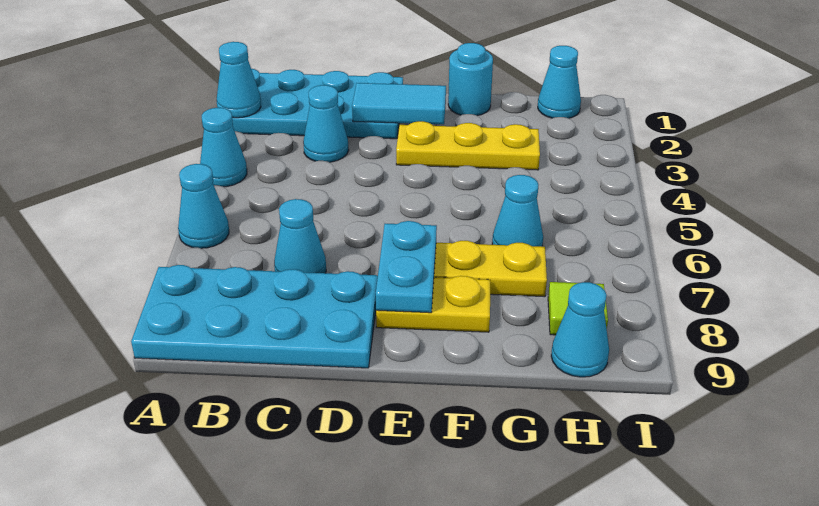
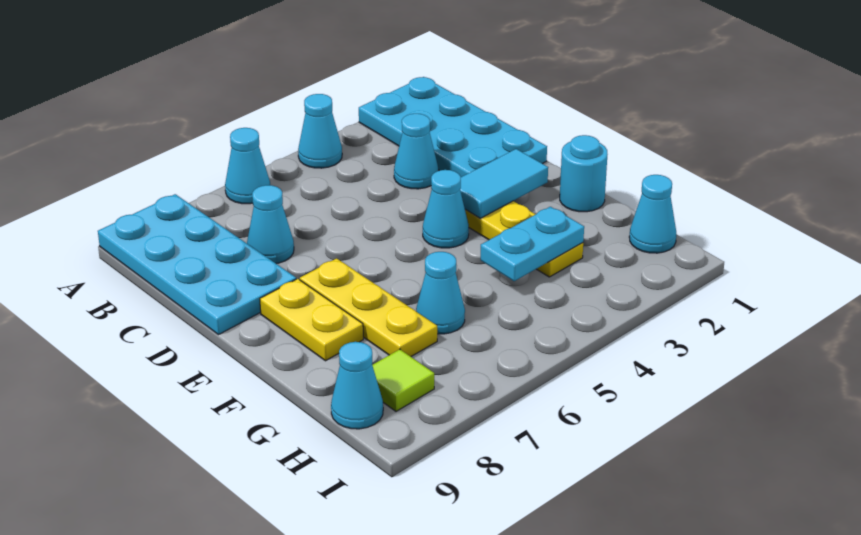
cyan 1x1 cone [217,42,261,118] -> cyan 1x1 cone moved to [423,170,469,248]
cyan 1x2 tile [352,83,446,124] -> cyan 1x2 tile turned to [460,149,548,218]
cyan 1x2 plate [376,221,437,313] -> cyan 1x2 plate moved to [481,207,584,281]

